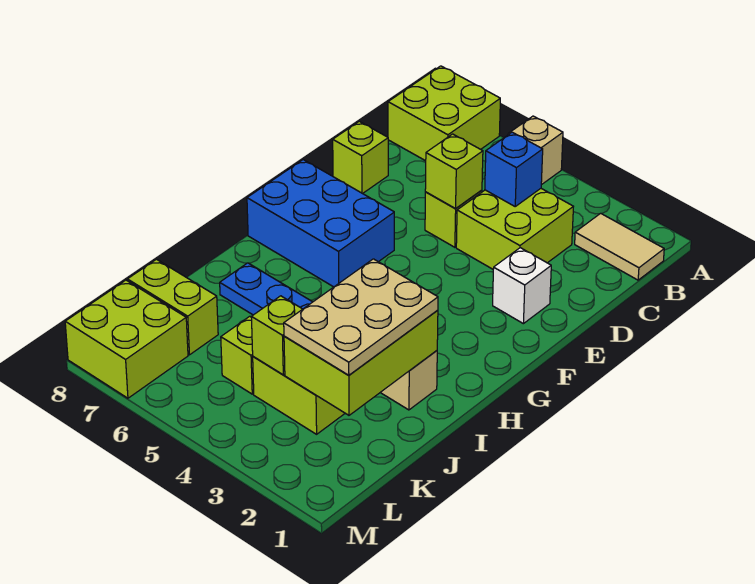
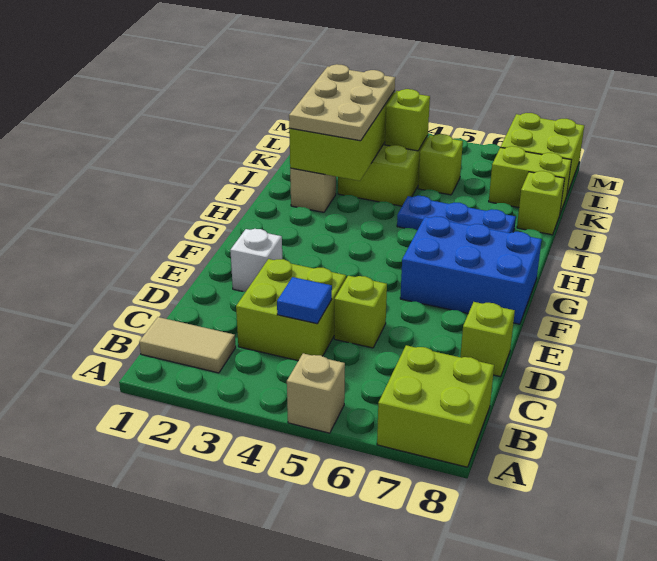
blue 1x1 brick [485,132,543,206] -> blue 1x1 tile [277,277,332,324]
lime 1x1 brick [425,134,483,208] -> lime 1x1 brick moved to [517,171,565,235]

